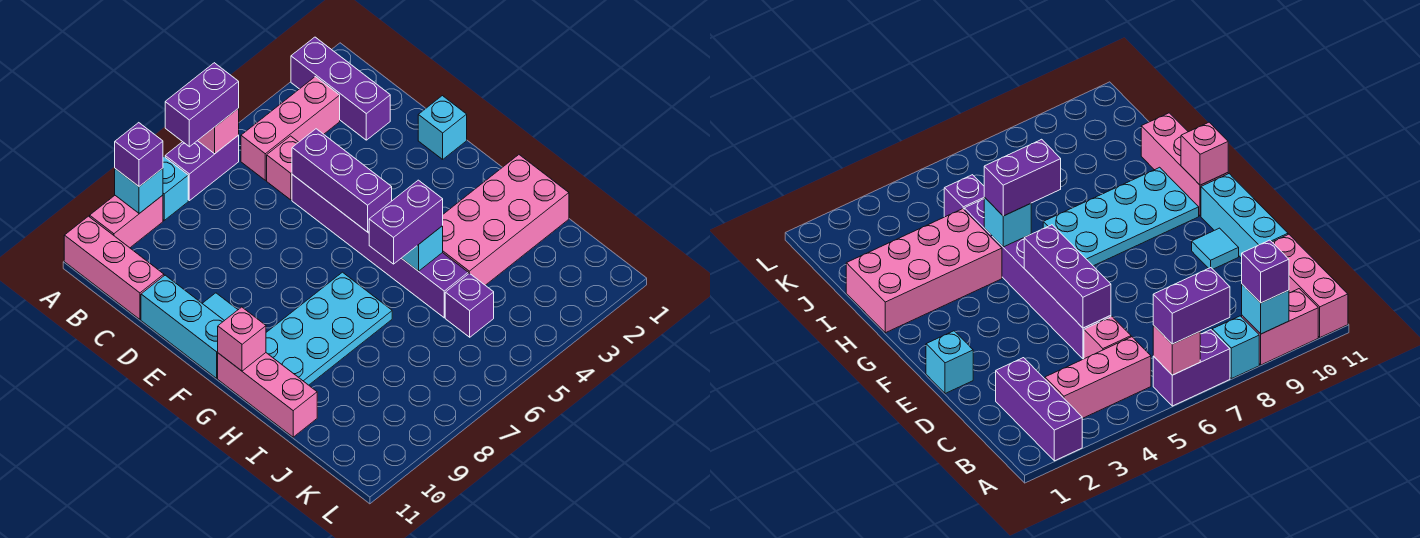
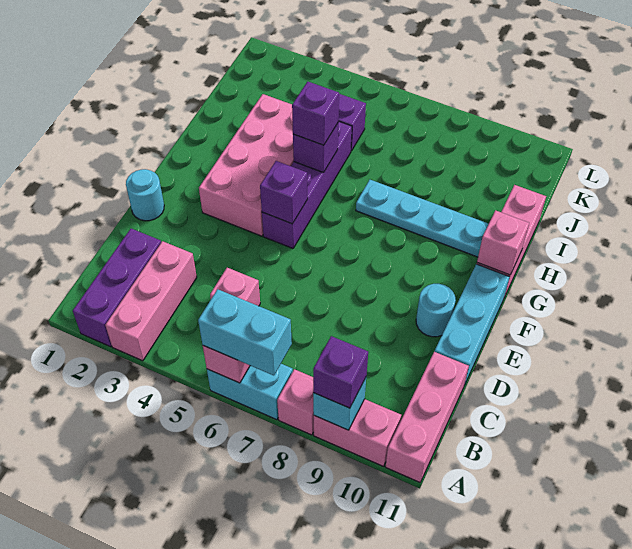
purple 1x2 brick [165,135,239,201] -> cyan 1x2 brick [207,364,293,420]
purple 1x2 brick [165,63,239,147] -> cyan 1x2 brick [198,289,292,375]
cyan 1x1 brick [163,157,188,220] -> pink 1x1 brick [277,369,314,435]
pink 1x3 brick [241,77,340,180] -> pink 1x3 brick turned to [105,241,197,361]
purple 1x6 brick [292,175,468,318] -> purple 1x4 brick [262,121,352,248]
purple 1x3 brick [292,129,392,232] -> purple 1x1 brick [260,161,308,224]
cyan 1x1 brick [418,96,467,159] -> cyan 1x1 round brick [126,169,164,221]
cyan 1x1 tile [202,293,238,321] -> cyan 1x1 round brick [416,284,456,337]
cyan 2x4 plate [266,272,392,385] -> cyan 1x4 plate [356,180,489,257]
pink 2x4 brick [443,155,569,285] -> pink 2x4 brick turned to [199,94,294,236]
cyan 1x1 brick [402,226,443,271] -> purple 1x1 brick [293,123,338,173]
purple 1x2 brick [369,180,443,264] -> purple 1x1 brick [292,82,339,145]

